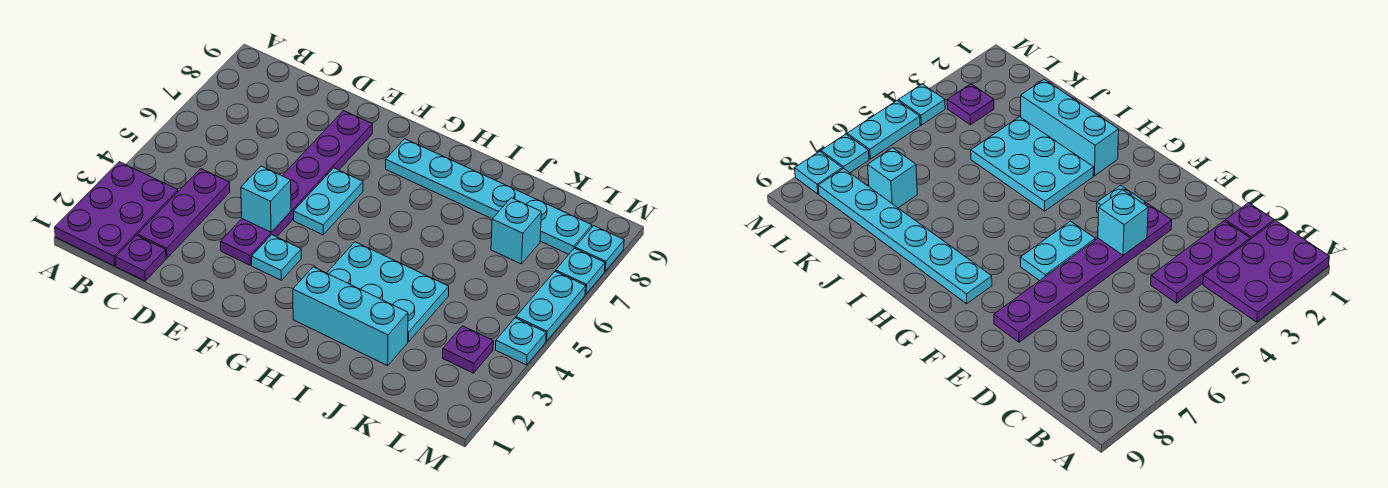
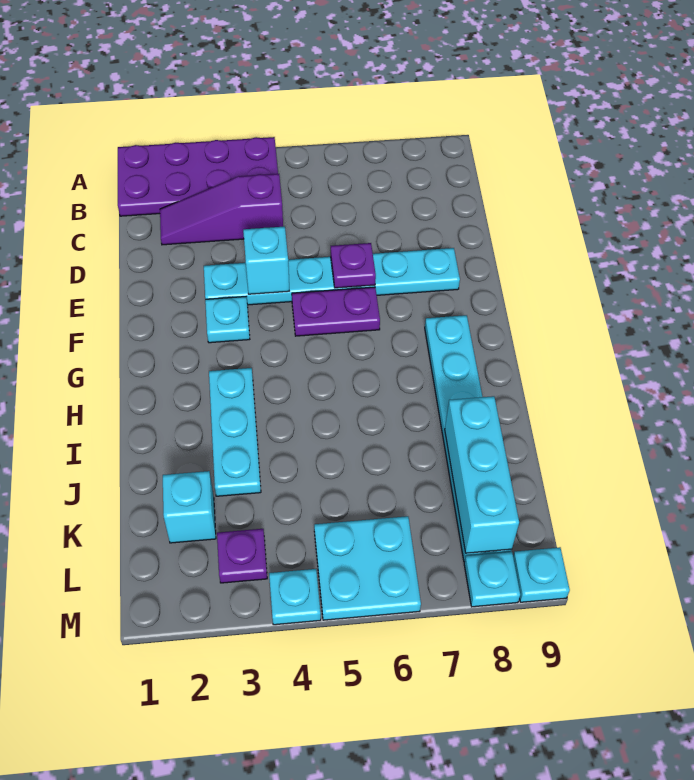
purple 2x3 plate [55,162,178,266] -> purple 2x4 plate [118,137,278,216]
purple 1x1 plate [116,235,166,281] -> purple 1x1 plate moved to [331,243,376,288]
purple 1x3 plate [137,169,230,258] -> purple 1x3 slope [160,174,283,245]
purple 1x6 plate [221,111,372,265] -> cyan 1x6 plate [204,248,460,305]
cyan 1x2 plate [294,168,363,235] -> purple 1x2 plate [292,287,380,336]
cyan 1x3 brick [293,267,408,366] -> cyan 1x3 brick moved to [445,396,519,553]
cyan 2x3 plate [327,242,449,342] -> cyan 1x3 plate [209,368,261,496]
cyan 1x1 brick [491,198,542,264] -> cyan 1x1 brick moved to [163,471,216,543]
cyan 1x2 plate [516,271,586,341] -> cyan 2x2 plate [314,516,421,620]
cyan 1x1 plate [556,248,605,294] -> cyan 1x1 plate moved to [513,547,570,602]

